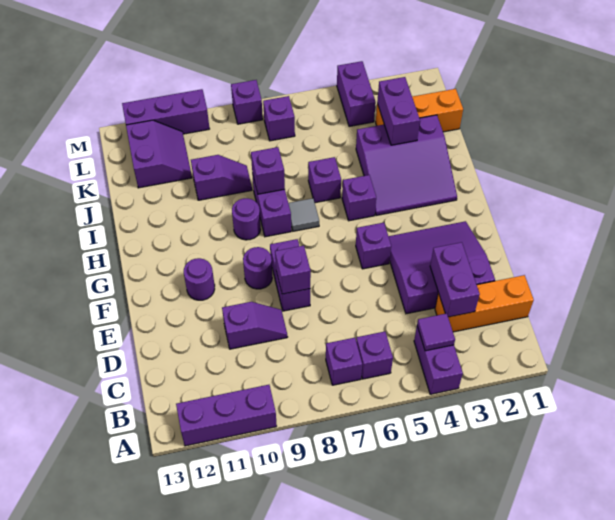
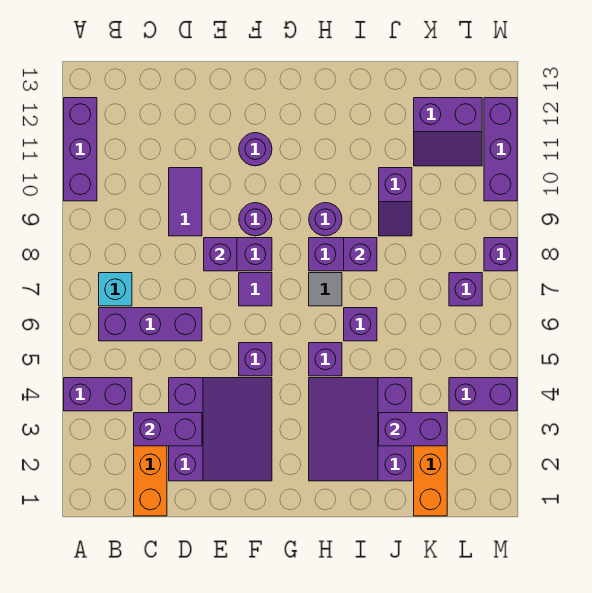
purple 1x1 tile [417,313,455,351] -> purple 1x1 tile moved to [239,273,272,306]
purple 1x1 brick [356,332,393,379] -> purple 1x3 brick [99,308,202,341]
purple 1x1 brick [326,338,362,385] -> cyan 1x1 brick [99,273,132,306]
purple 1x2 slope [222,302,288,349] -> purple 1x2 tile [169,168,202,236]

